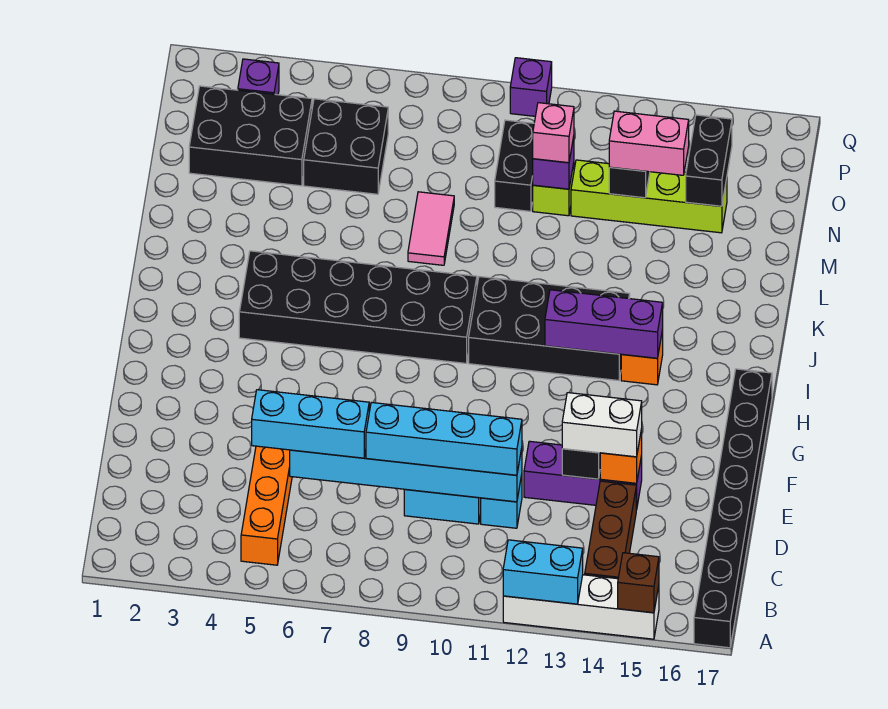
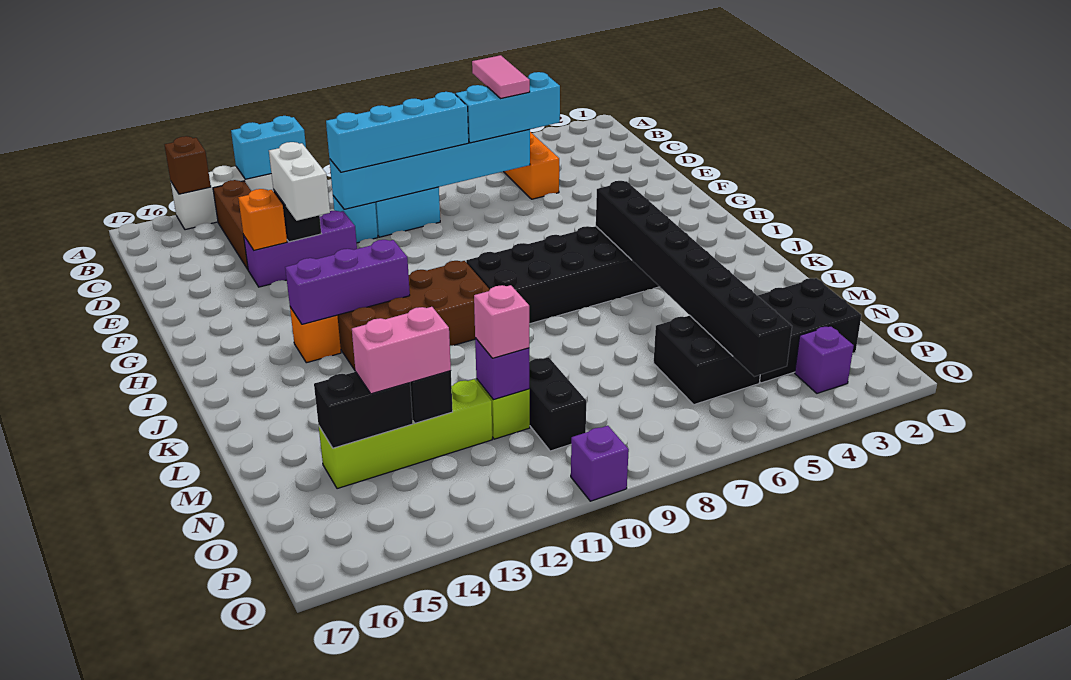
black 1x8 brick [694,369,772,648] -> black 1x8 brick moved to [596,181,792,377]
white 1x2 brick [562,393,642,457] -> white 1x2 brick turned to [269,142,330,221]
black 2x4 brick [469,277,630,381] -> brown 2x4 brick [337,261,490,370]
pink 1x2 tile [408,192,454,265] -> pink 1x2 tile moved to [472,55,530,99]
black 1x2 brick [686,115,732,206] -> black 1x2 brick turned to [314,372,413,448]

